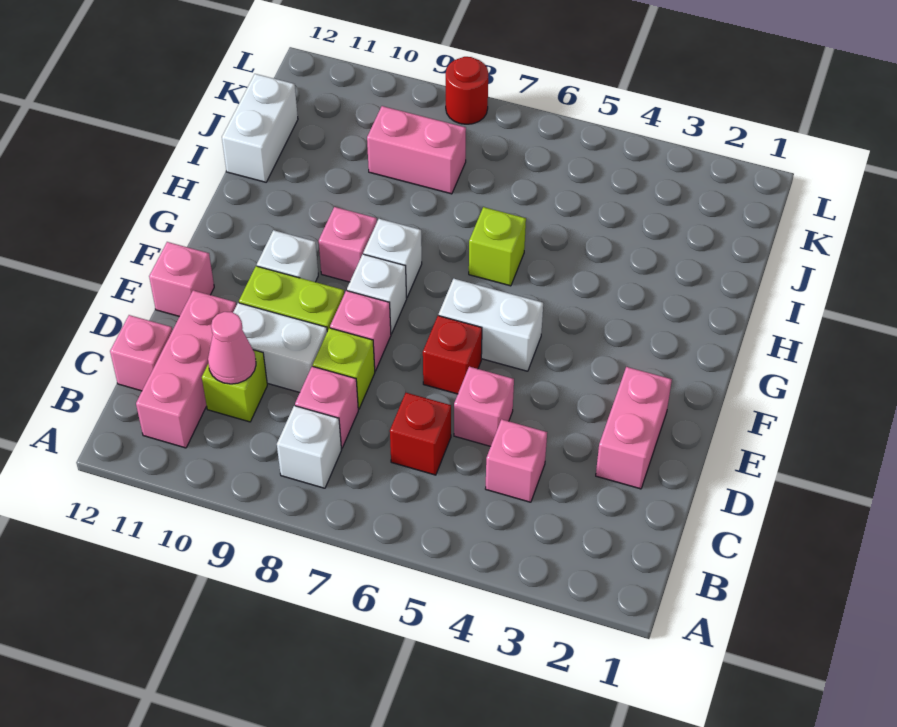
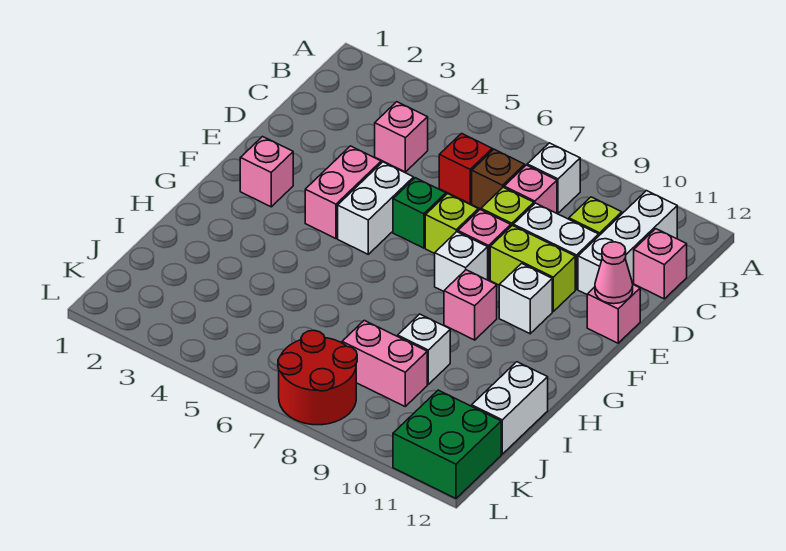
pink 1x3 brick [136,290,236,448] -> white 1x3 brick [578,190,677,294]
none -> brown 1x1 brick [472,149,525,209]
pink 1x1 cone [208,312,256,384] -> pink 1x1 cone moved to [595,242,633,304]
pink 1x2 brick [596,367,672,489] -> pink 1x2 brick moved to [305,146,381,239]
pink 1x1 brick [454,367,514,446] -> pink 1x1 brick moved to [240,137,293,207]
red 1x1 brick [423,316,482,394] -> green 1x1 brick [393,178,446,248]
white 1x2 brick [439,279,543,371] -> white 1x2 brick turned to [338,162,414,254]
white 1x1 brick [363,219,422,298] -> white 1x1 brick moved to [398,314,450,384]
lime 1x1 brick [469,207,526,286] -> lime 1x1 brick moved to [425,194,478,253]
none -> green 2x2 brick [393,390,501,498]
red 1x1 round brick [446,57,488,124] -> red 2x2 round brick [278,331,357,425]

